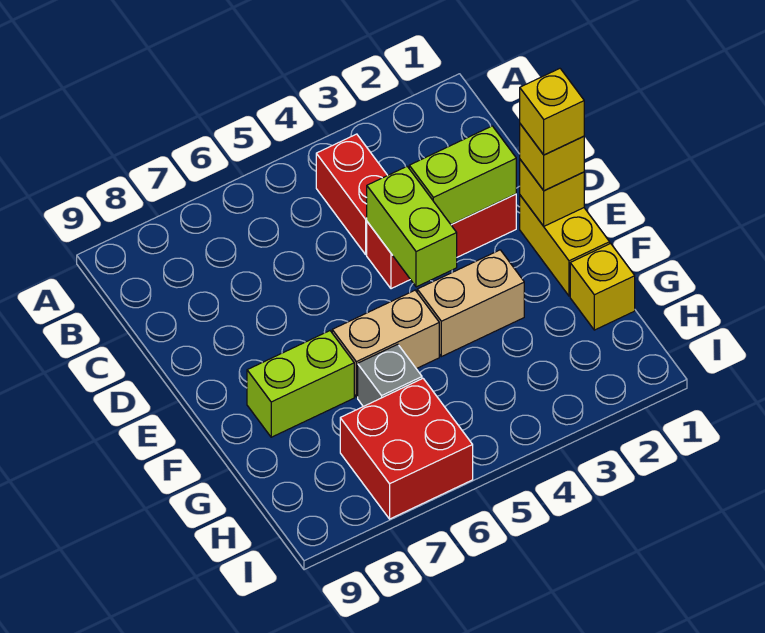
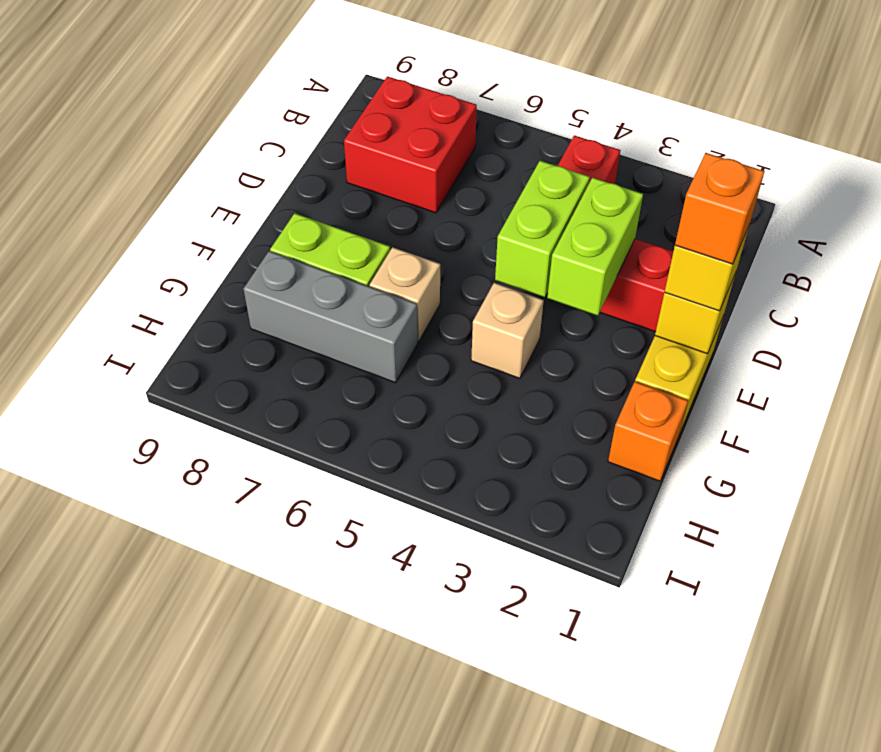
lime 1x2 brick [409,126,516,225] -> lime 1x2 brick turned to [547,178,643,316]
yellow 1x1 brick [520,69,584,155] -> orange 1x1 brick [675,153,765,264]
tan 1x2 brick [417,250,524,357] -> tan 1x1 brick [471,283,544,378]
tan 1x2 brick [332,290,439,397] -> tan 1x1 brick [370,247,440,342]
yellow 1x1 brick [570,243,635,330] -> orange 1x1 brick [608,382,688,481]
grey 1x1 brick [358,344,422,407] -> grey 1x3 brick [244,251,418,383]
red 2x2 brick [340,379,473,519] -> red 2x2 brick moved to [344,76,477,213]

